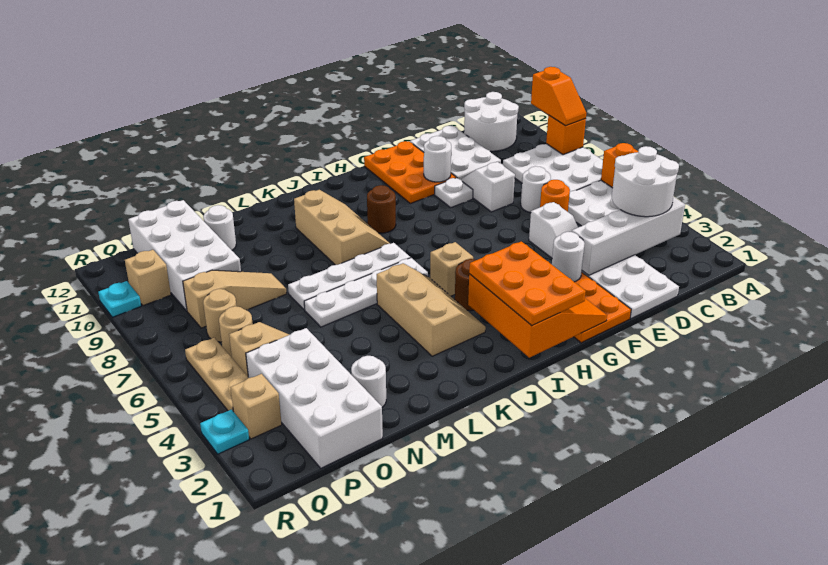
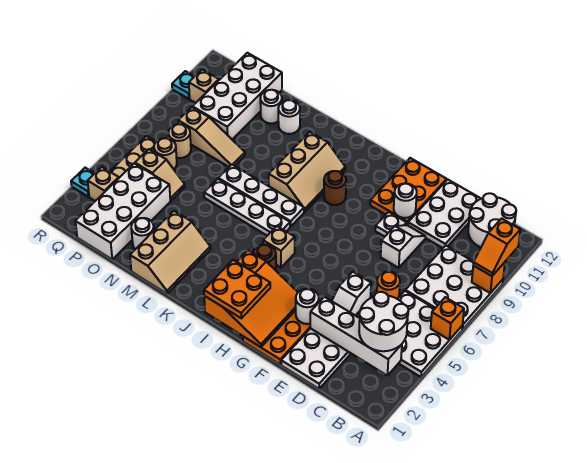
white 1x1 round brick [521,166,551,213] -> white 1x1 round brick moved to [278,100,300,134]
orange 2x3 plate [469,241,586,326] -> orange 2x2 plate [204,260,270,318]
tan 2x3 slope [377,263,486,356] -> tan 2x3 slope moved to [130,211,210,294]

